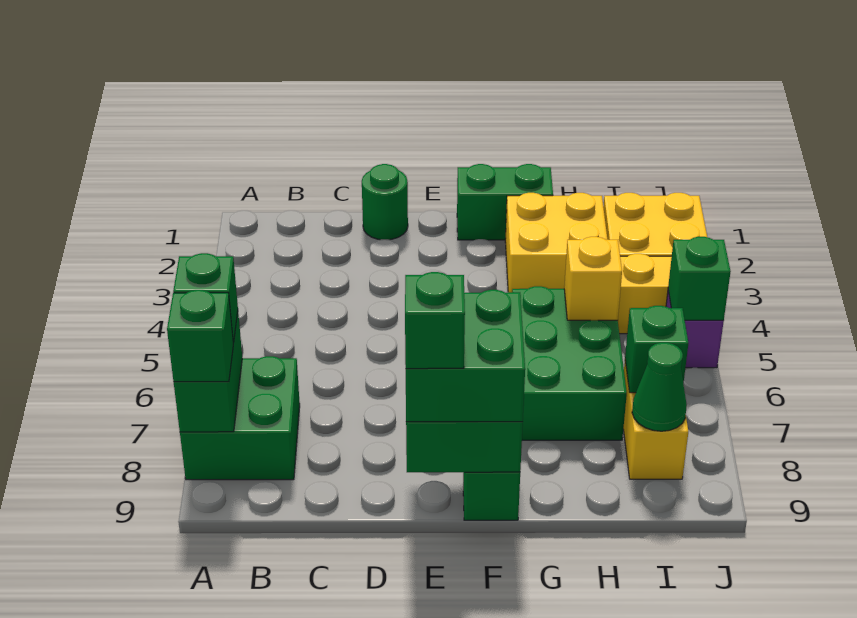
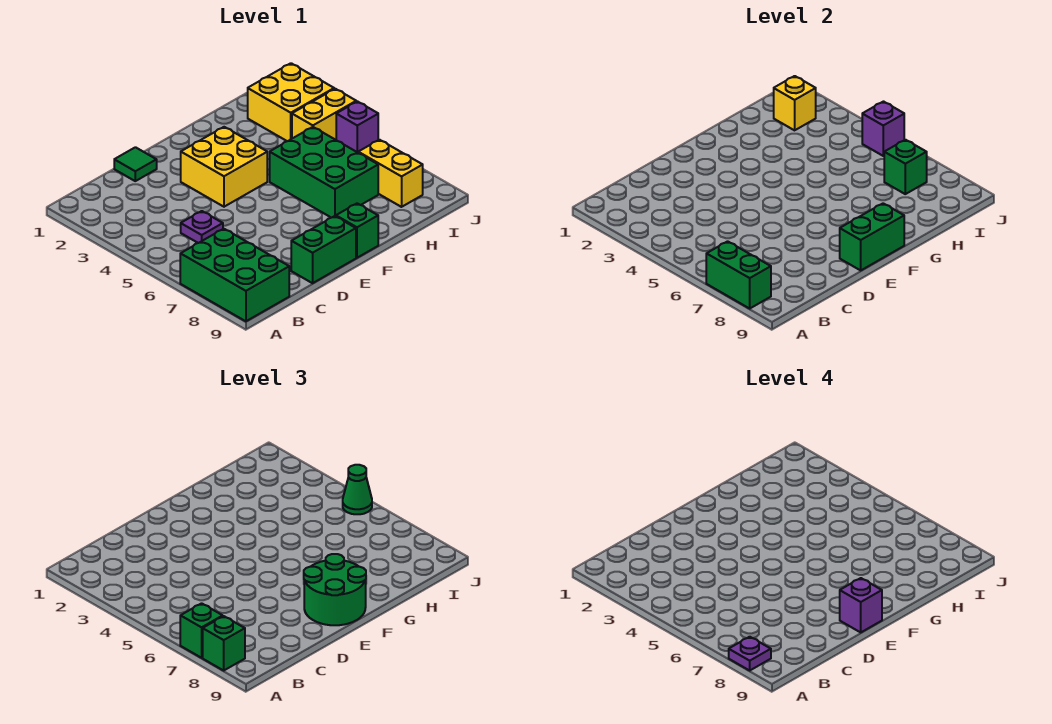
green 2x2 brick [180,356,300,480] -> green 2x3 brick [180,229,289,321]
none -> purple 1x1 plate [729,637,771,670]
none -> purple 1x1 plate [181,211,223,243]
green 1x1 round brick [362,164,408,240] -> green 1x1 tile [114,147,157,181]
green 2x2 brick [406,290,525,422] -> green 2x2 round brick [304,554,366,625]
green 1x1 brick [405,272,465,369] -> purple 1x1 brick [840,578,882,632]
green 1x2 brick [457,164,553,240] -> green 1x2 brick moved to [291,216,356,283]
yellow 2x2 brick [505,193,608,292] -> yellow 2x2 brick moved to [181,127,267,207]
yellow 1x1 brick [564,237,622,320] -> yellow 1x1 brick moved to [774,76,816,130]
green 1x1 cone [632,343,687,431] -> green 1x1 cone moved to [343,465,372,514]
green 1x1 brick [668,237,731,320] -> purple 1x1 brick [862,102,904,156]

